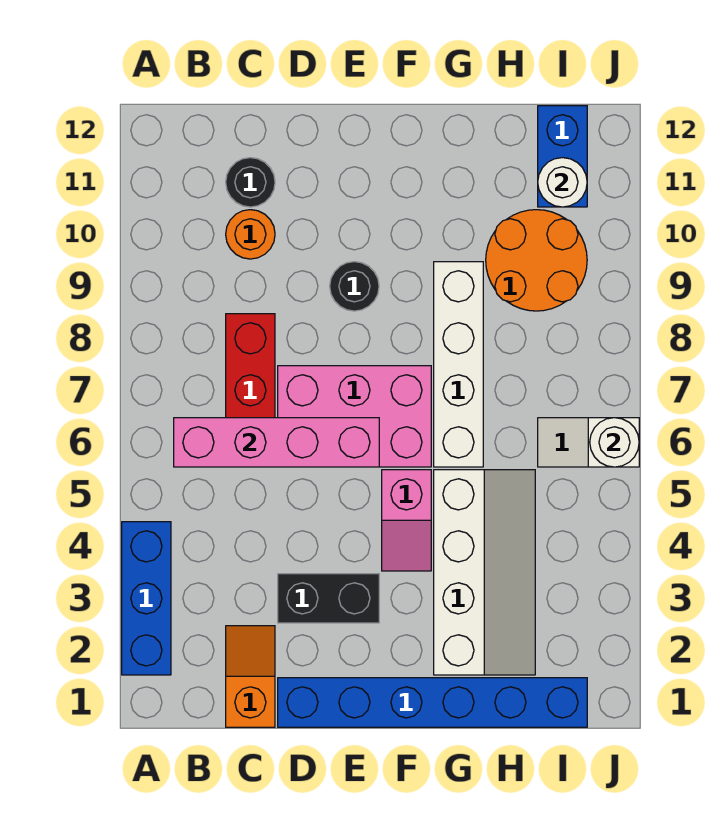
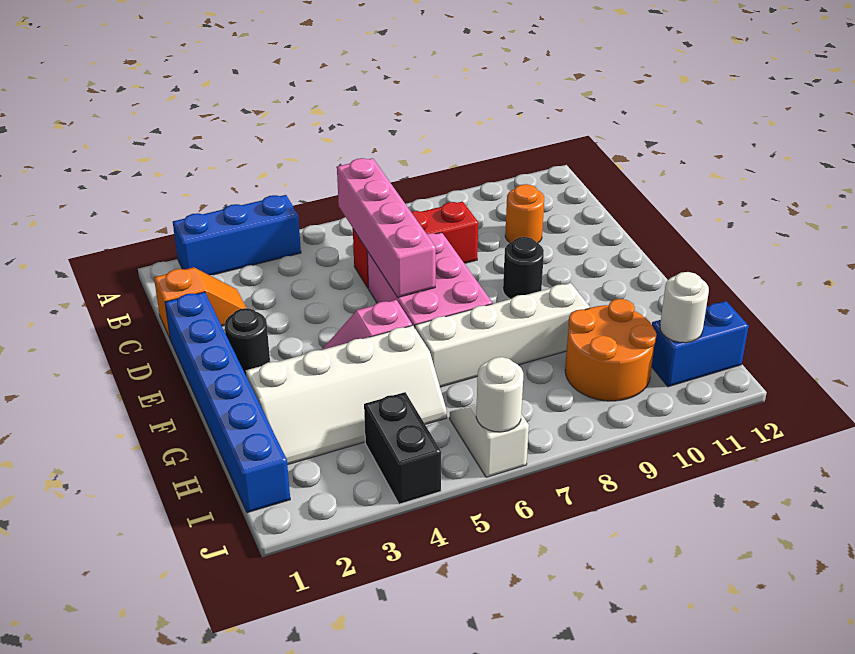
black 1x1 round brick [226,158,275,207] -> black 1x1 round brick moved to [225,308,270,375]
black 1x2 brick [278,574,379,623] -> black 1x2 brick moved to [364,392,441,504]

